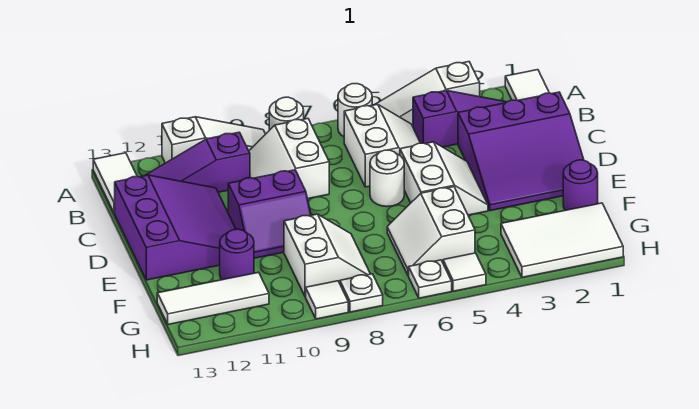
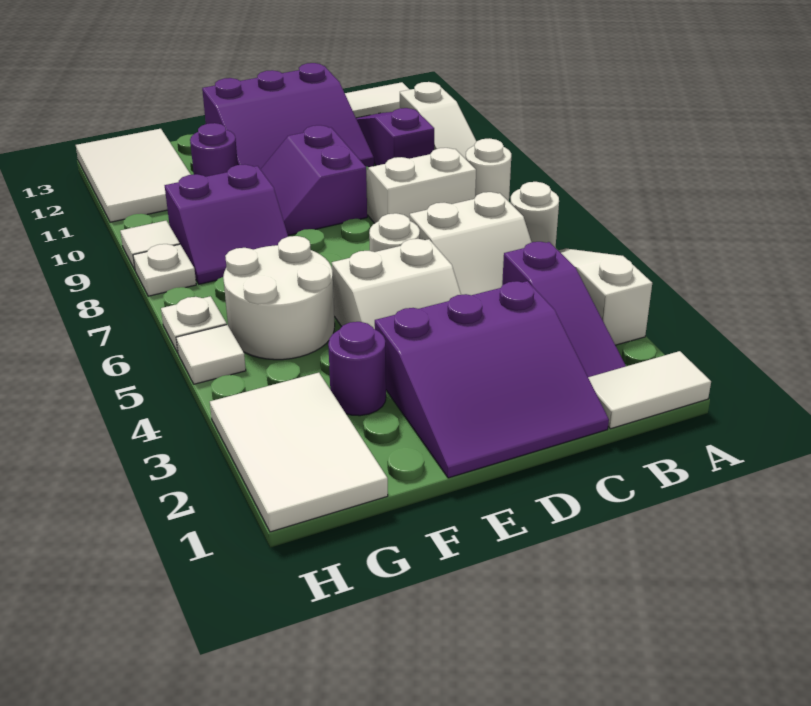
purple 3x3 slope [458,92,584,211] -> purple 3x3 slope turned to [375,281,609,478]
purple 1x1 round brick [563,160,598,210] -> purple 1x1 round brick moved to [328,322,386,416]
white 2x2 slope [387,187,475,276] -> white 2x2 round brick [223,236,335,360]
white 2x2 slope [284,214,370,297] -> purple 2x2 slope [165,164,288,284]
white 1x3 tile [157,272,269,324] -> white 2x3 tile [76,129,191,222]

